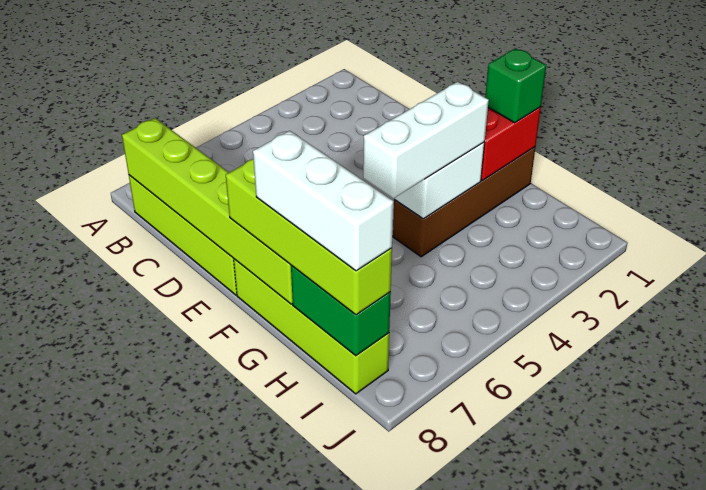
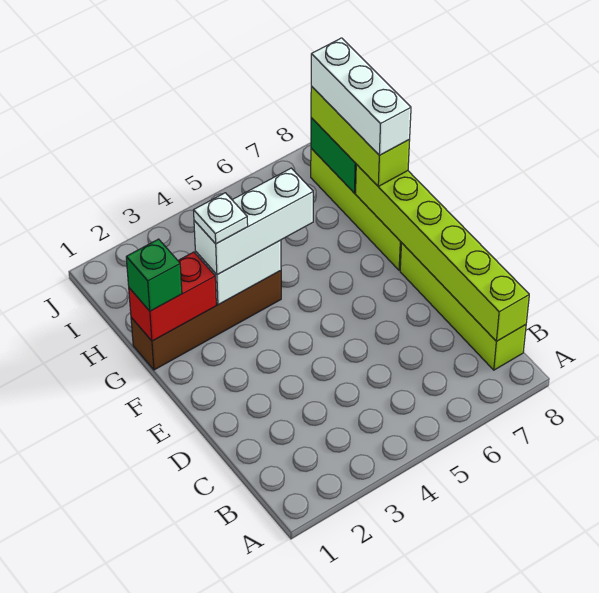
lime 1x4 brick [226,159,392,315] -> lime 1x3 brick [311,86,410,186]
none -> white 1x1 plate [194,193,248,244]

